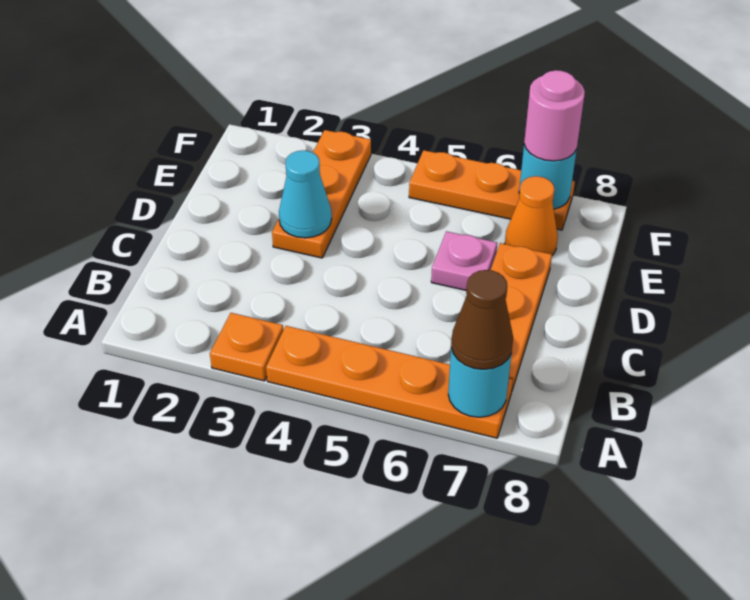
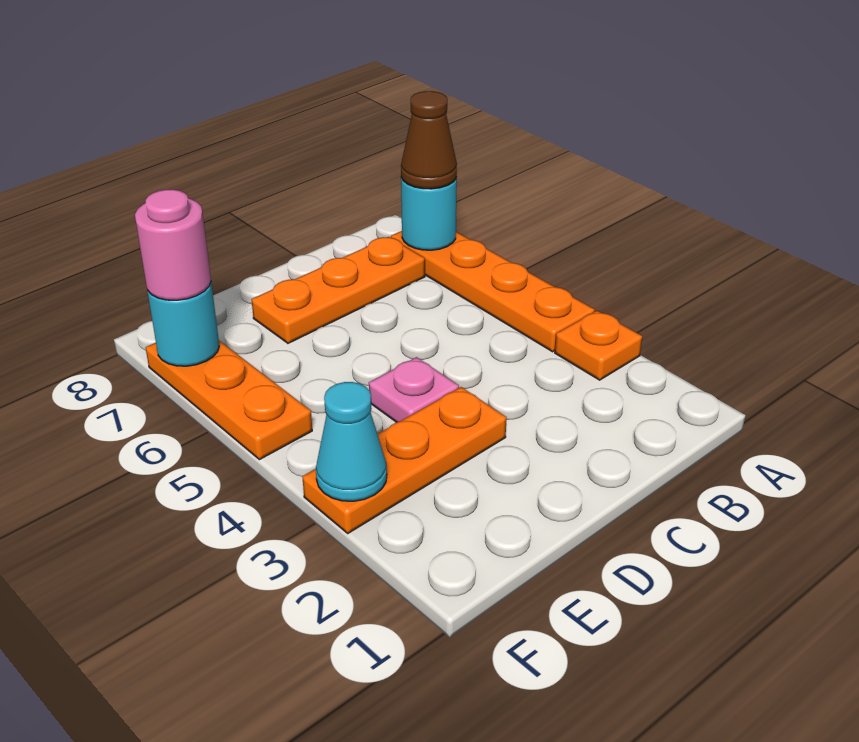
cyan 1x1 cone [279,150,332,238] -> cyan 1x1 cone moved to [316,382,387,501]
pink 1x1 plate [431,231,497,290] -> pink 1x1 plate moved to [369,357,459,422]
orange 1x1 cone [505,176,558,255] -> none

